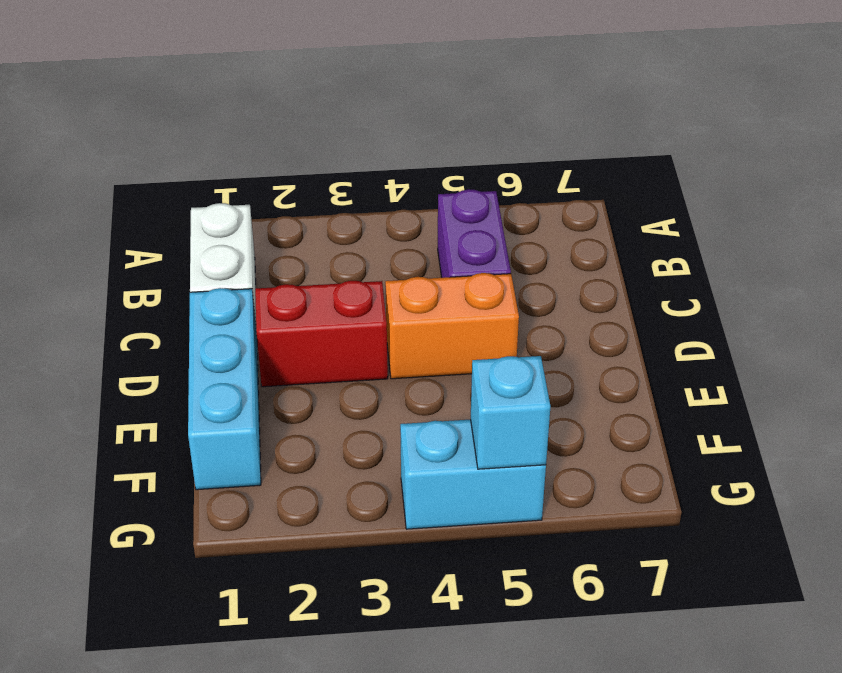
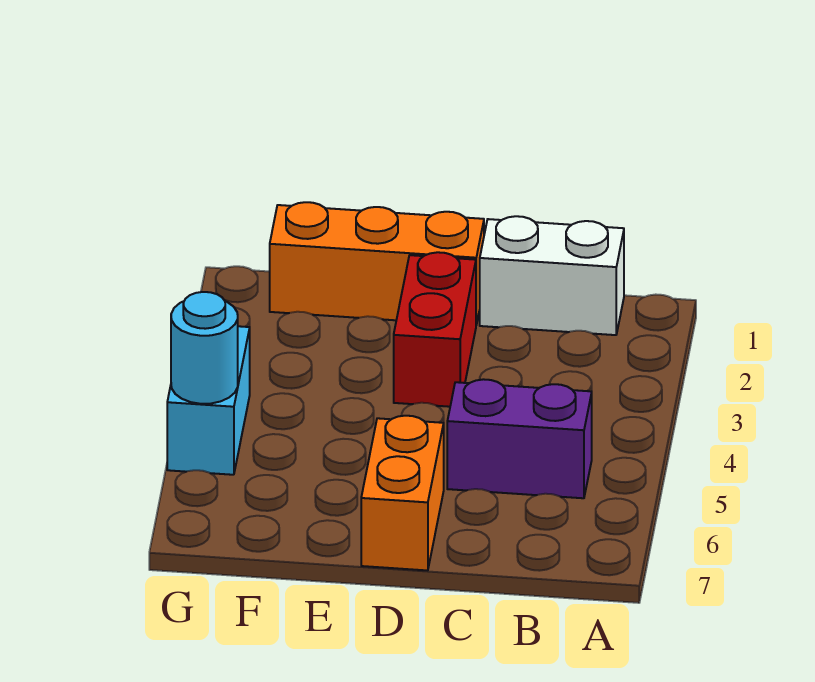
cyan 1x3 brick [188,288,261,490] -> orange 1x3 brick [270,202,484,325]
orange 1x2 brick [385,273,519,379] -> orange 1x2 brick moved to [361,416,444,570]
cyan 1x1 brick [471,356,551,469] -> cyan 1x1 round brick [171,292,238,404]

